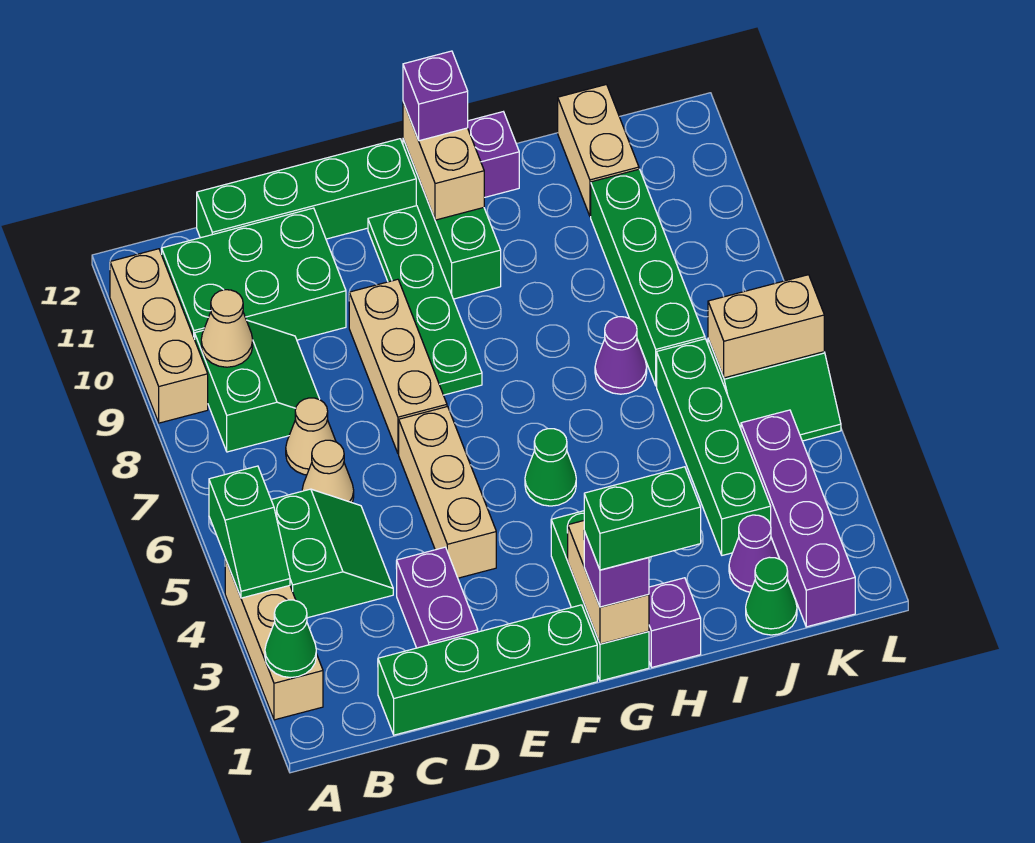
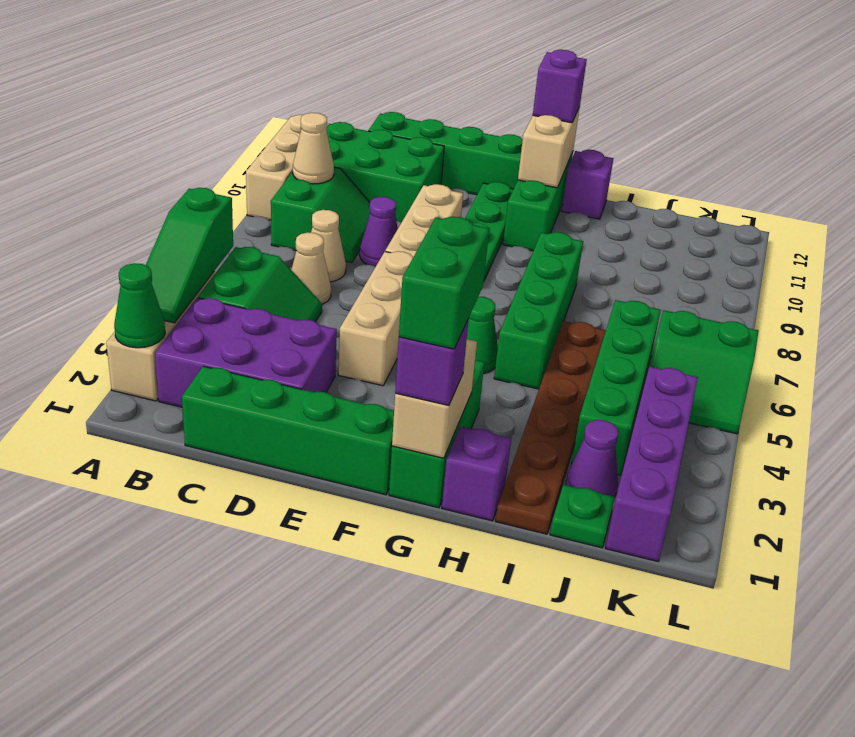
green 1x2 slope [209,466,290,598] -> green 1x3 slope [146,188,233,323]
purple 1x2 brick [397,547,478,648] -> purple 2x3 brick [155,298,337,407]
green 1x2 brick [584,467,701,570] -> green 1x2 brick turned to [399,217,489,349]
none -> brown 1x6 plate [496,321,606,534]
purple 1x1 cone [595,317,647,394] -> purple 1x1 cone moved to [360,197,398,267]
green 1x1 cone [746,557,797,635] -> green 1x1 plate [550,485,615,548]
green 1x4 brick [591,169,705,386] -> green 1x4 brick moved to [494,232,583,389]
tan 1x2 brick [558,85,639,216] -> none
tan 1x2 brick [708,275,824,378] -> none

